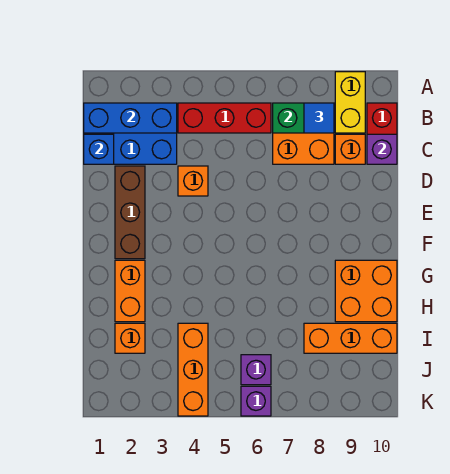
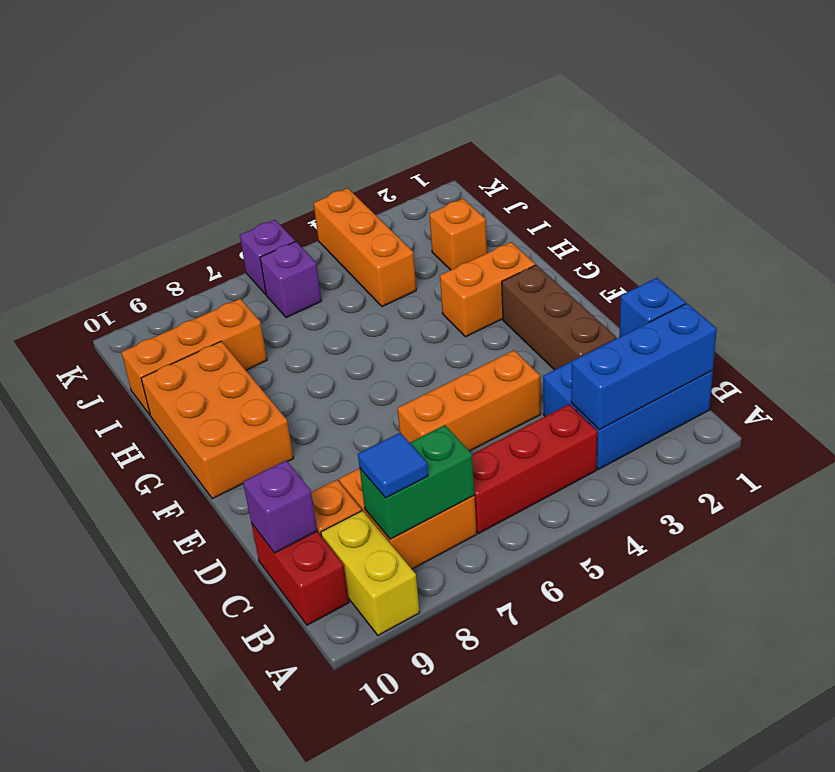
orange 1x1 brick [178,166,208,196] -> orange 1x3 brick [397,350,541,451]
orange 1x2 brick [115,260,145,322] -> orange 1x2 brick turned to [440,242,535,337]
orange 2x2 brick [335,260,397,322] -> orange 2x3 brick [141,341,294,499]

